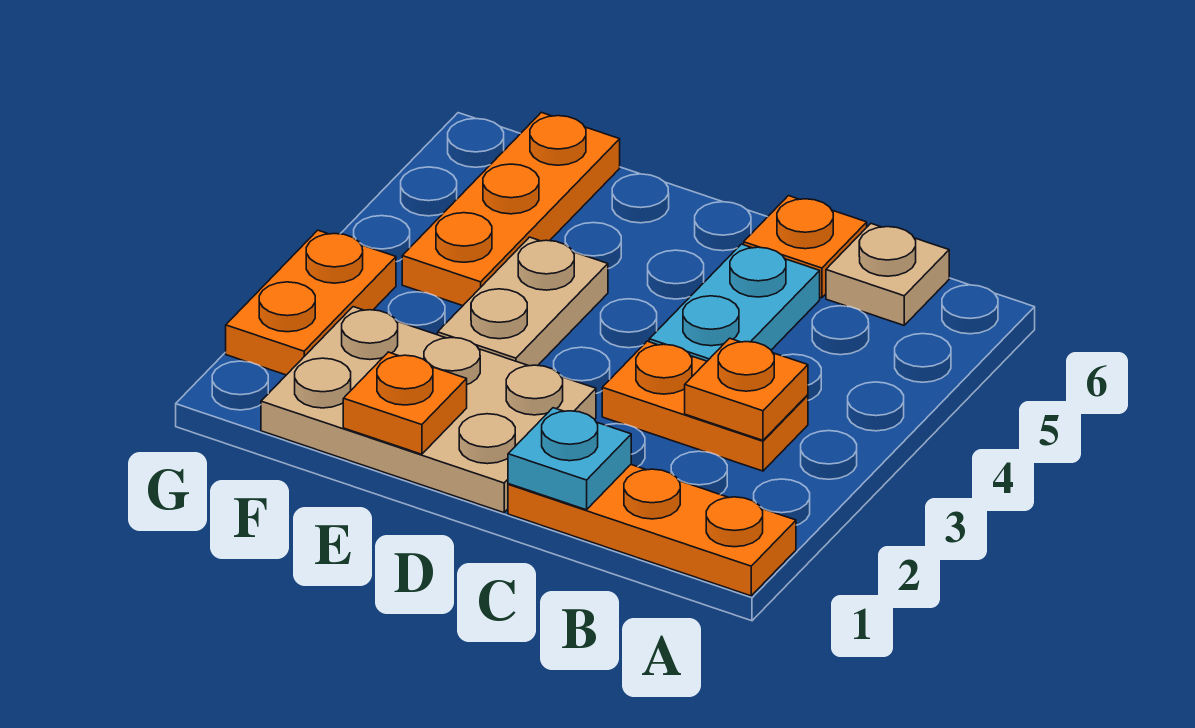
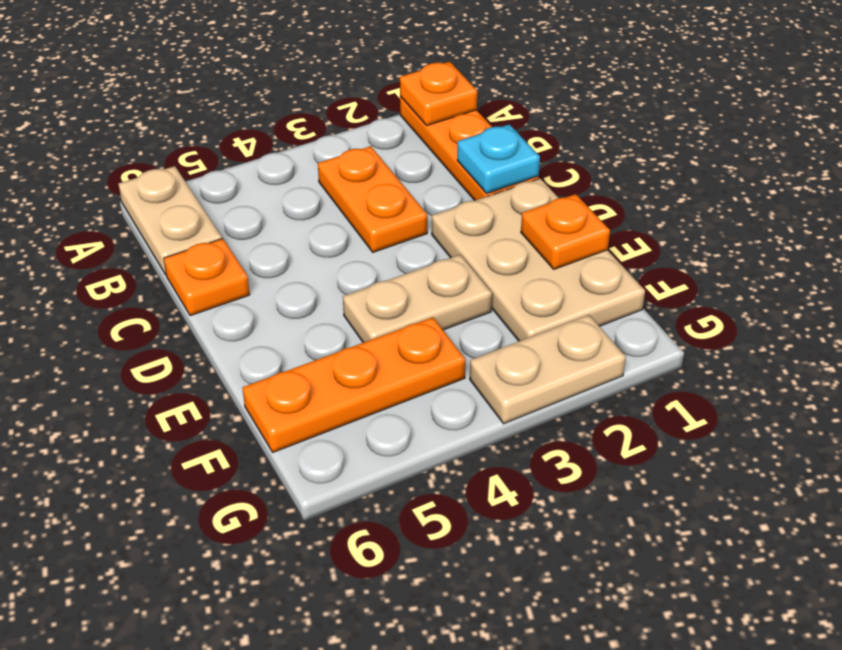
orange 1x1 plate [685,338,808,440] -> orange 1x1 plate moved to [400,62,477,126]
tan 1x1 plate [826,224,949,325] -> tan 1x2 plate [118,166,222,275]
cyan 1x2 plate [649,244,820,361] -> none
orange 1x2 plate [226,230,396,375] -> tan 1x2 plate [470,315,626,424]

